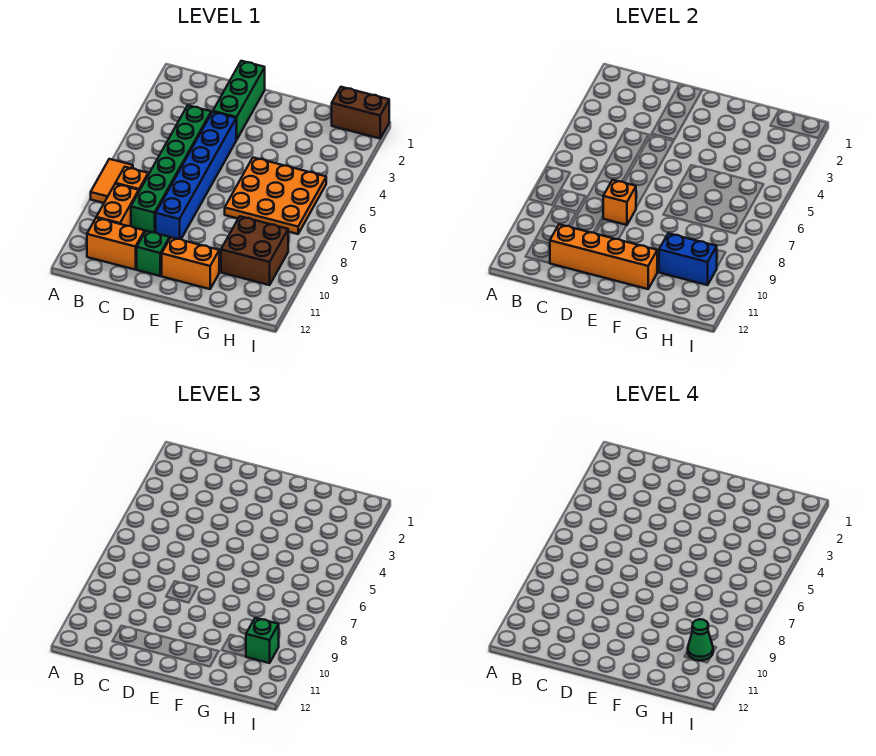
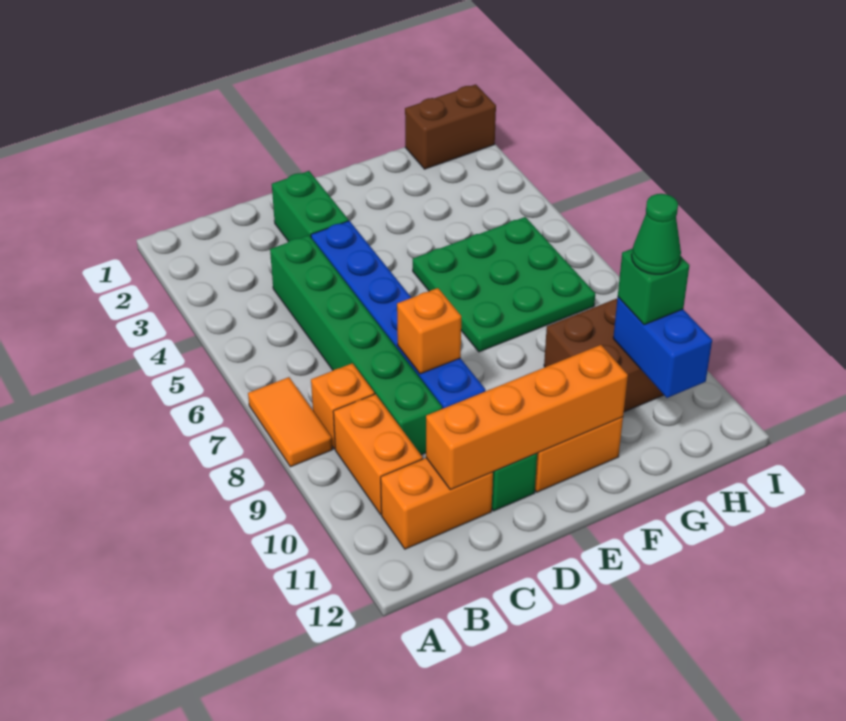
green 1x3 brick [213,61,265,140] -> green 1x2 brick [272,171,348,242]
orange 3x3 plate [225,157,326,234] -> green 3x3 plate [413,217,595,352]
blue 1x2 brick [659,233,717,285] -> blue 1x2 brick turned to [613,297,712,398]

